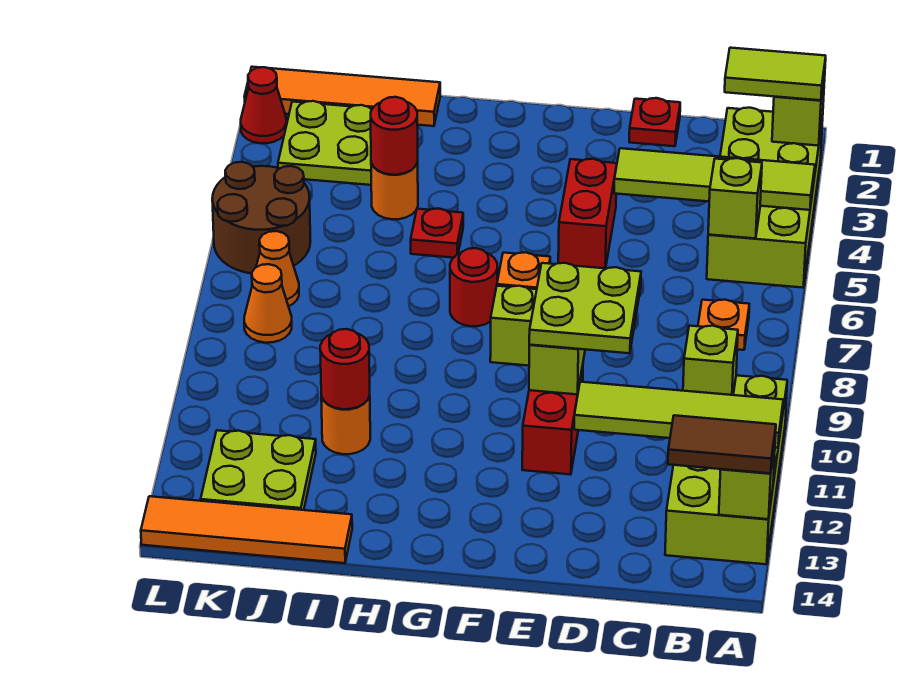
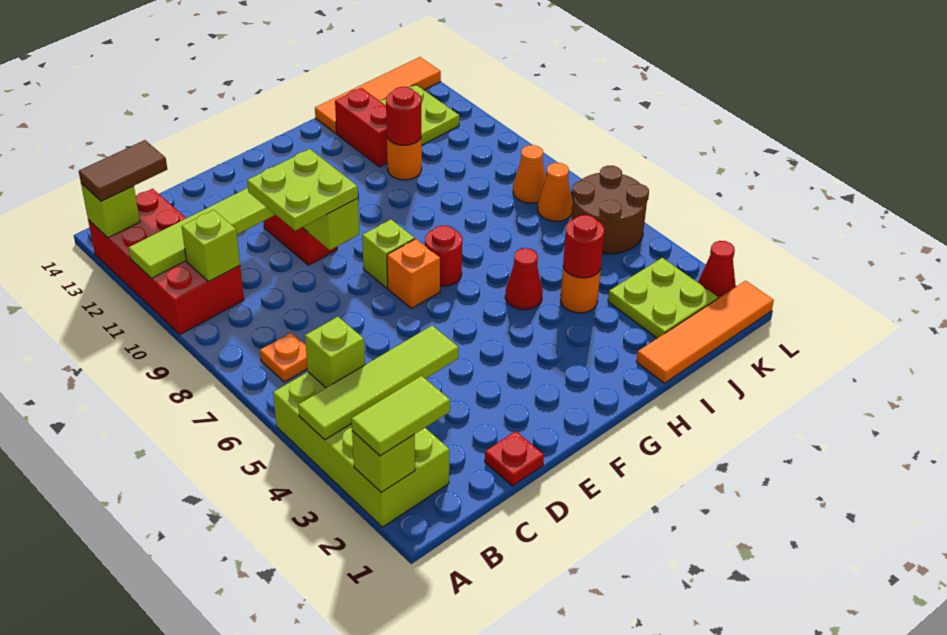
lime 2x4 brick [665,375,787,564] -> red 2x4 brick [88,189,244,334]
red 1x2 brick [558,159,617,268] -> red 1x2 brick moved to [335,88,387,167]
red 1x1 plate [411,209,463,258] -> red 1x1 cone [505,248,543,310]

